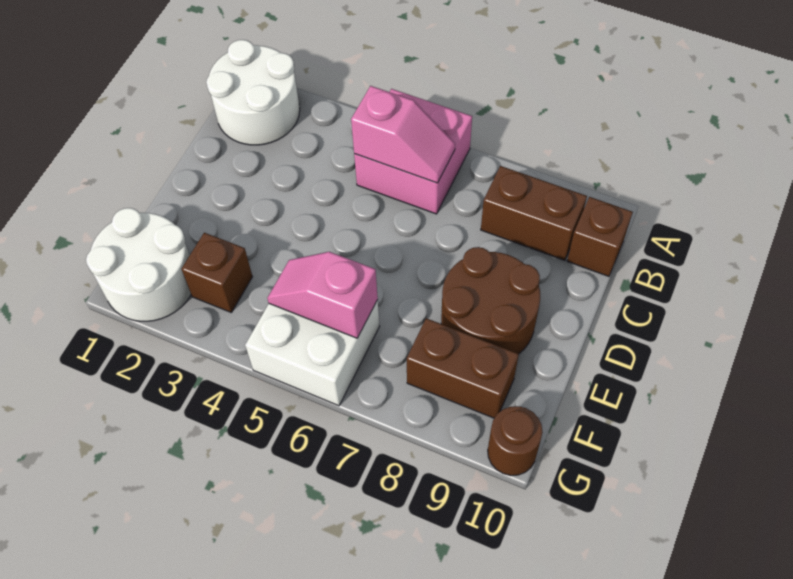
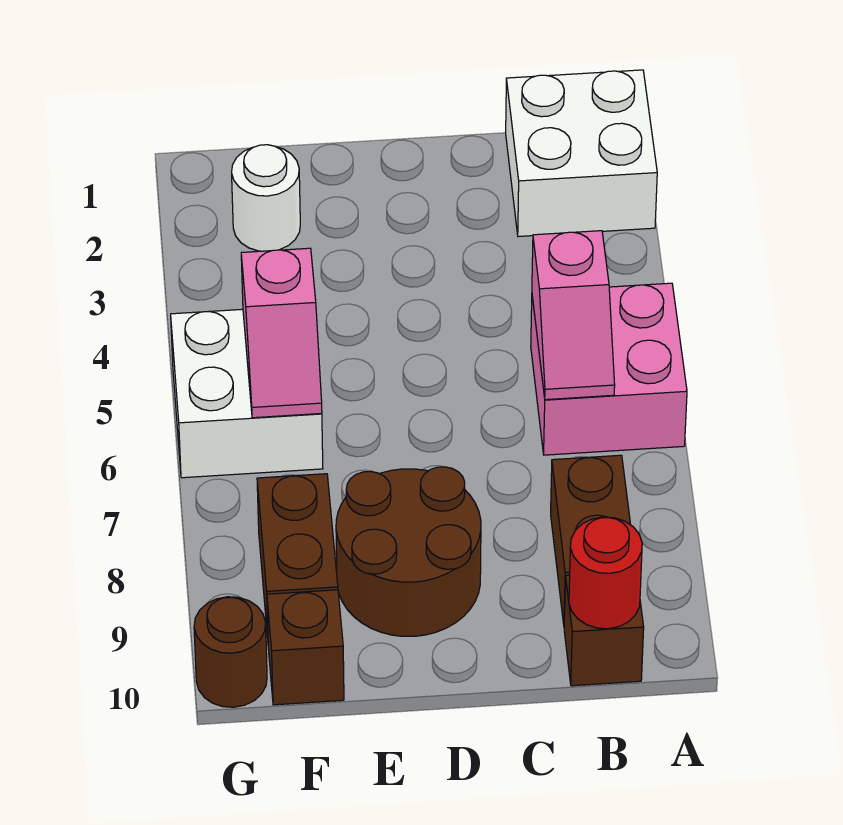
white 2x2 round brick [206,40,300,145] -> white 2x2 brick [506,70,657,237]
none -> red 1x1 round brick [569,517,642,629]
white 2x2 round brick [86,208,191,321] -> white 1x1 round brick [232,145,300,251]
brown 1x1 brick [182,233,253,312] -> brown 1x1 brick moved to [267,590,344,705]
pink 1x2 slope [267,252,378,338] -> pink 1x2 slope turned to [241,248,322,418]

